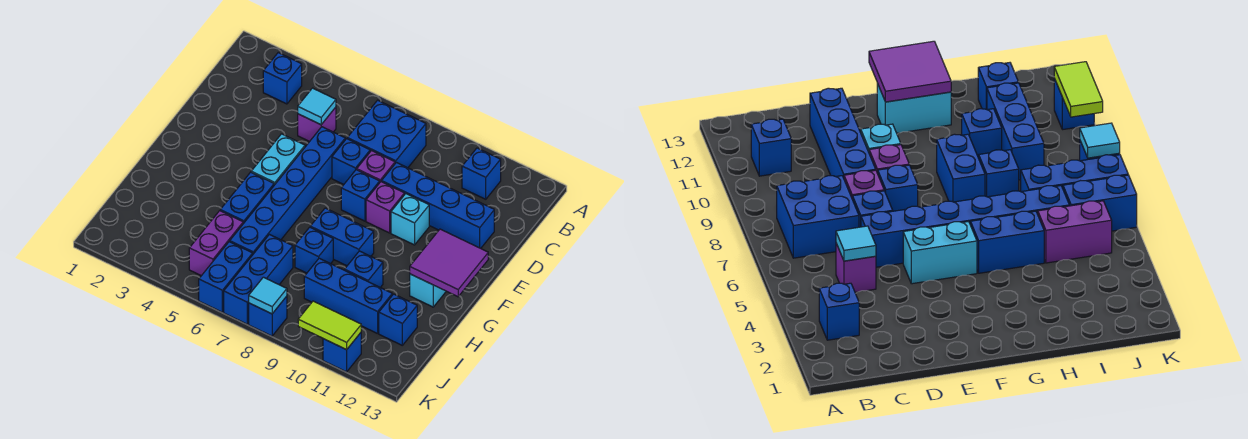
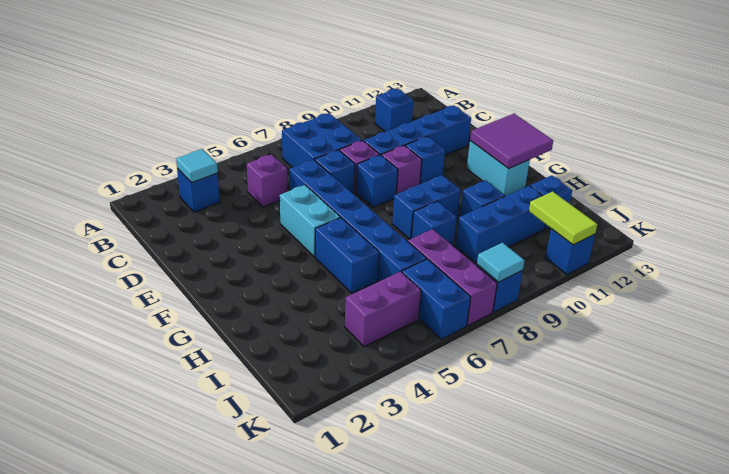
cyan 1x1 tile [298,88,336,125] -> cyan 1x1 tile moved to [176,149,218,183]
cyan 1x1 brick [391,194,429,245] -> blue 1x1 brick [405,136,445,184]
purple 1x2 brick [189,211,243,276] -> purple 1x2 brick turned to [345,272,421,347]
blue 1x3 brick [224,234,293,324] -> purple 1x3 brick [408,229,497,326]
lime 1x2 tile [298,301,361,350] -> lime 1x2 tile turned to [529,191,597,245]

